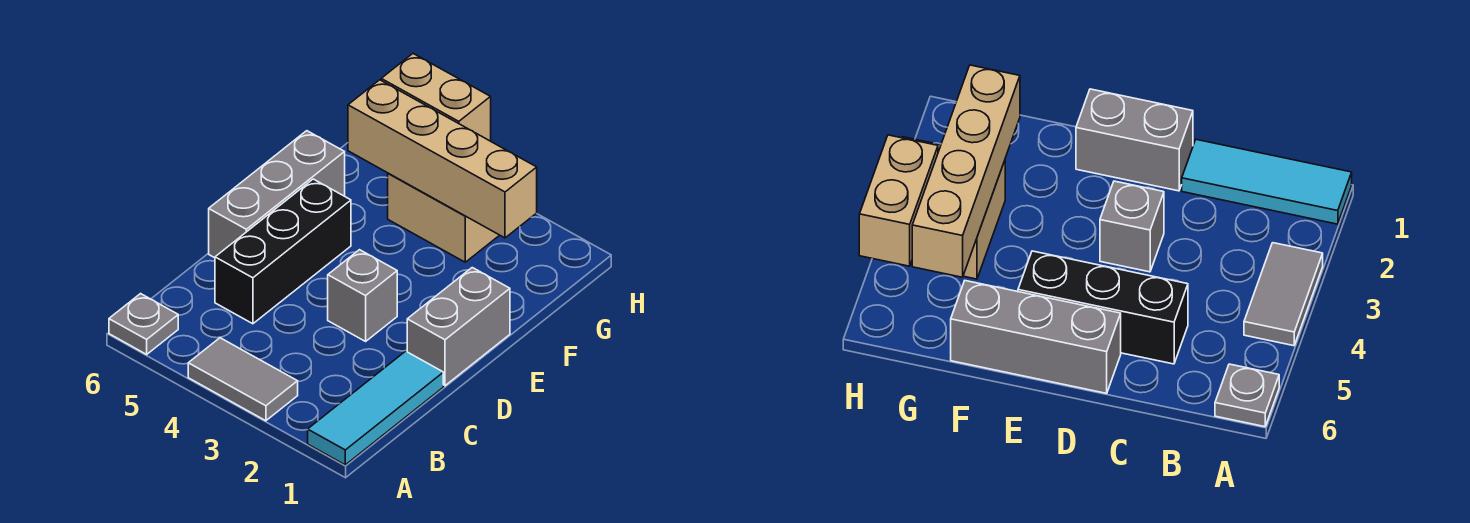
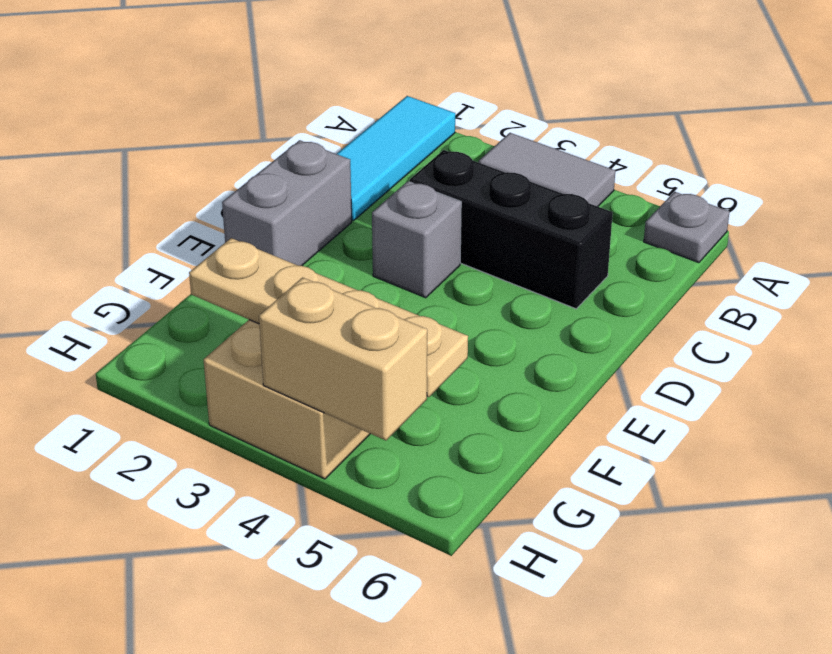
black 1x3 brick [215,179,351,324] -> black 1x3 brick turned to [409,150,613,309]
grey 1x3 brick [209,131,345,258] -> none
tan 1x4 brick [348,80,537,238] -> tan 1x4 plate [189,238,468,397]

